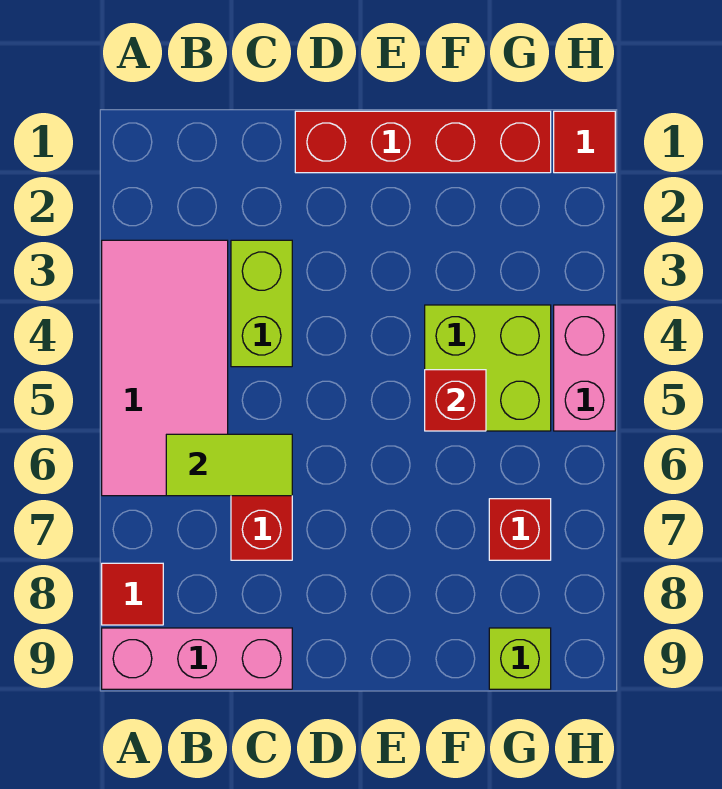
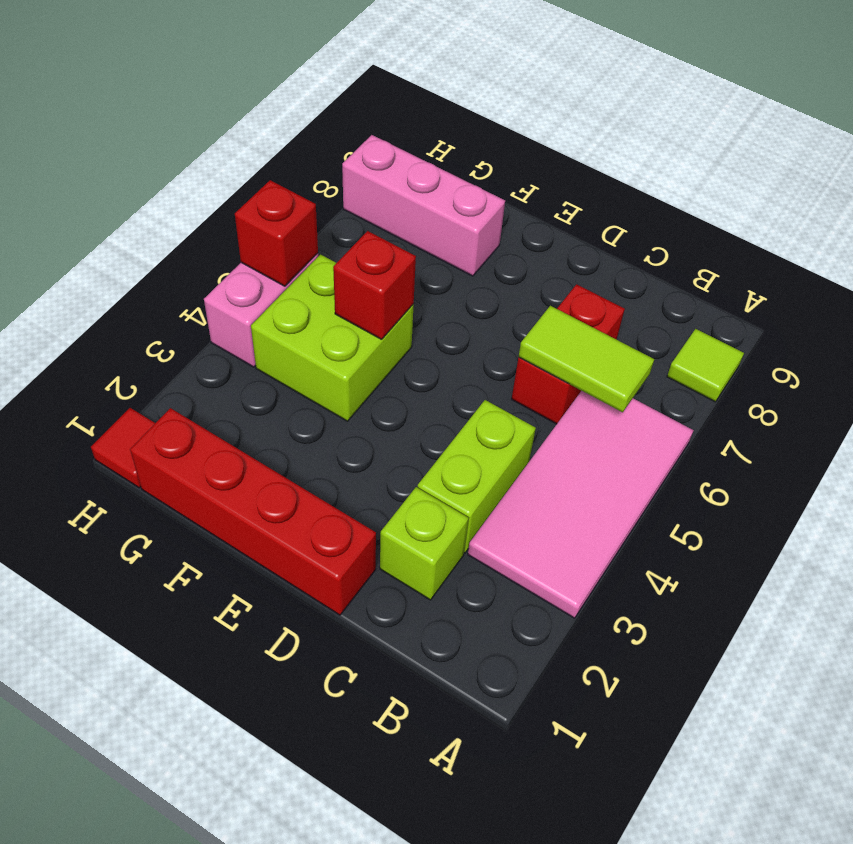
red 1x1 tile [102,563,163,625] -> lime 1x1 tile [667,329,744,402]
pink 1x3 brick [102,628,292,689] -> pink 1x3 brick moved to [342,135,505,276]
red 1x1 brick [489,499,551,560] -> red 1x1 brick moved to [235,180,318,286]
lime 1x1 brick [489,628,551,689] -> lime 1x1 brick moved to [380,487,468,600]

